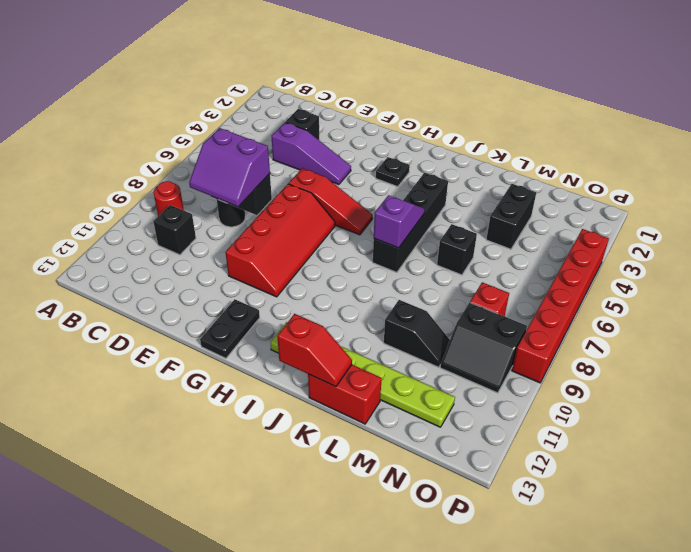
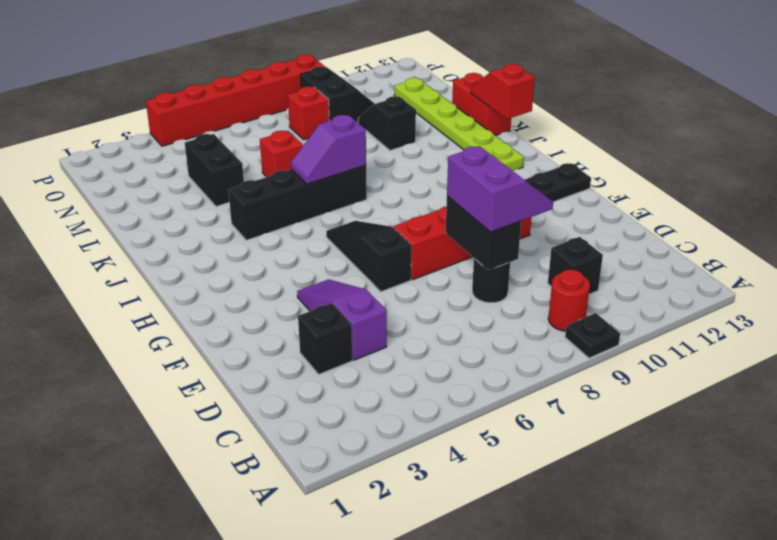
red 1x3 slope [289,168,373,235] -> black 1x3 slope [326,221,411,292]
black 1x1 plate [376,157,410,187] -> black 1x1 plate moved to [565,313,620,358]
black 1x1 brick [437,224,477,275] -> red 1x1 brick [260,130,303,177]
black 1x2 brick [486,184,536,249] -> black 1x2 brick turned to [185,134,244,207]

